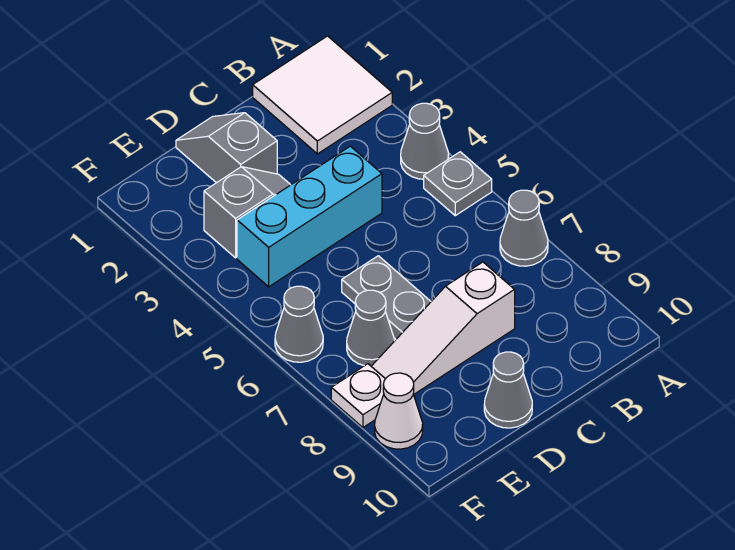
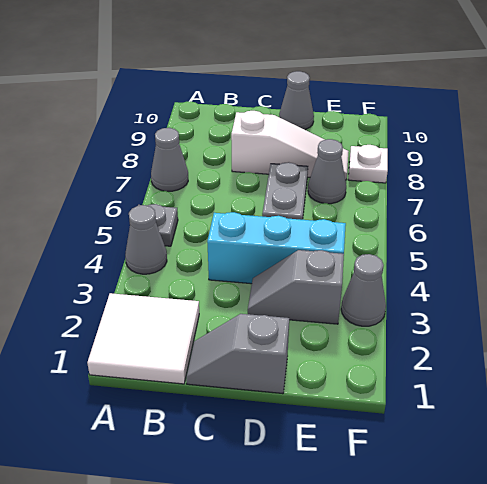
grey 1x2 slope [176,113,277,183] -> grey 1x2 slope turned to [186,314,289,394]
grey 1x1 cone [275,286,323,362] -> grey 1x1 cone moved to [341,254,386,326]
white 1x1 cone [375,373,423,449] -> none

